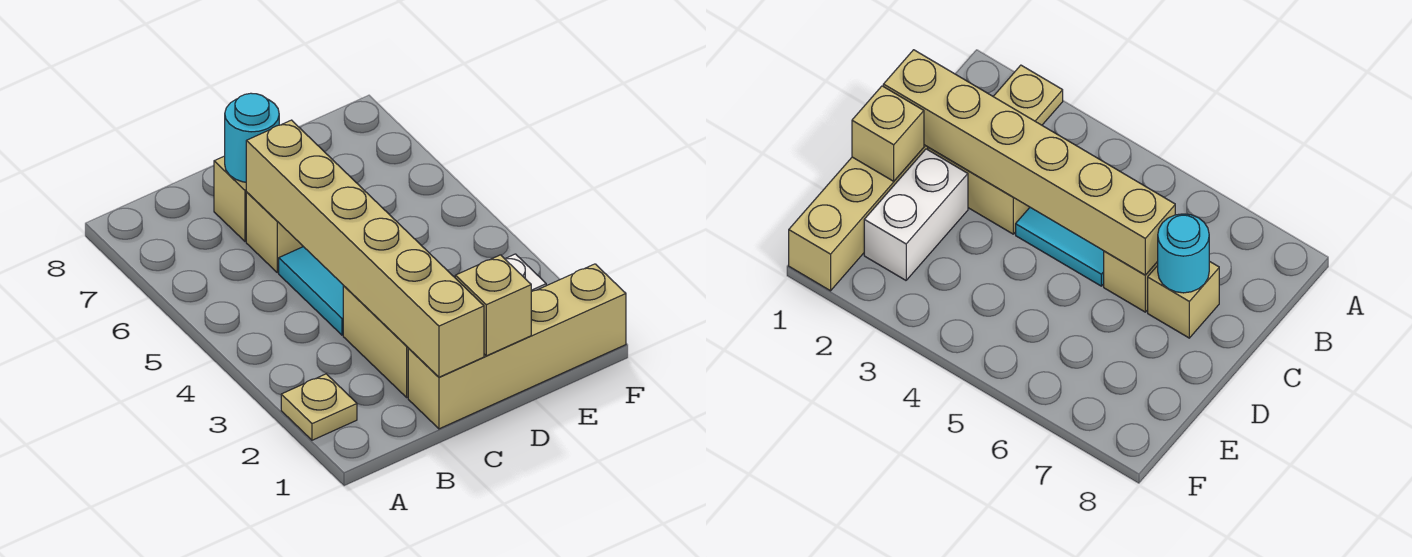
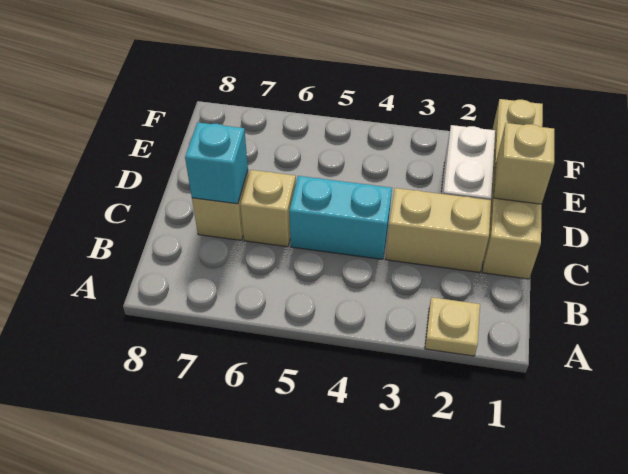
tan 1x6 brick [246,120,484,377] -> none
cyan 1x2 tile [279,247,344,335] -> cyan 1x2 brick [289,176,392,259]
cyan 1x1 round brick [225,93,279,182] -> cyan 1x1 brick [185,122,248,204]

